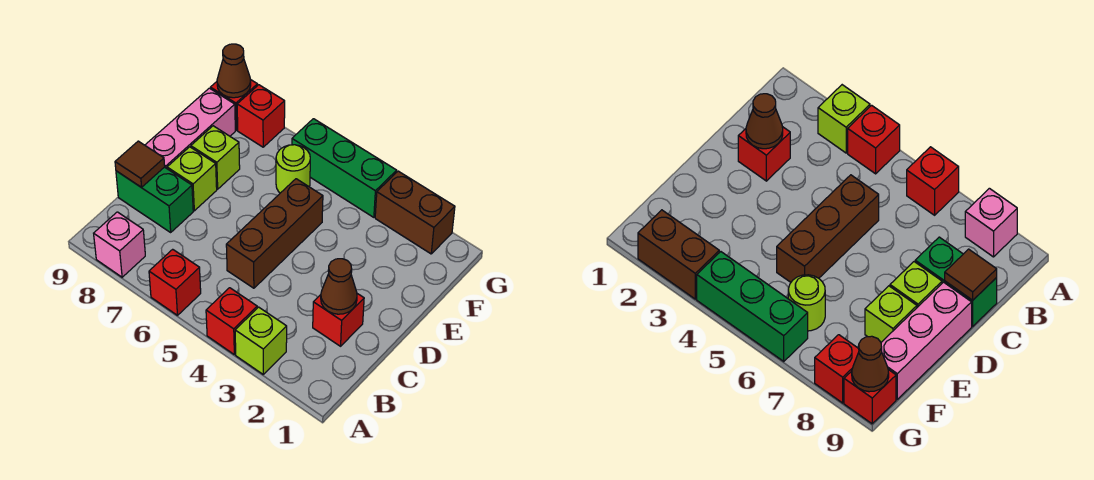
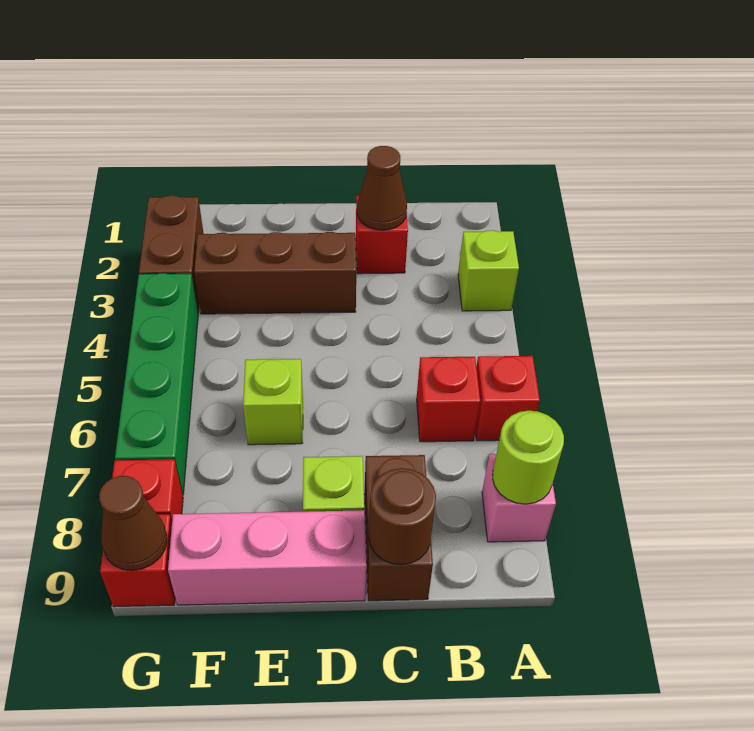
red 1x1 brick [206,288,257,354] -> red 1x1 brick moved to [417,357,480,442]
brown 1x3 brick [226,179,323,288] -> brown 1x3 brick moved to [194,232,356,314]
green 1x2 brick [116,167,193,232] -> brown 1x2 brick [364,455,433,601]
brown 1x1 tile [115,141,165,187] -> brown 1x1 round brick [369,468,436,565]
lime 1x1 brick [191,126,240,189] -> lime 1x1 brick moved to [243,359,303,445]
lime 1x1 round brick [276,145,310,193] -> lime 1x1 round brick moved to [493,411,564,504]
green 1x3 brick [292,119,397,217] -> green 1x4 brick [115,273,198,495]

